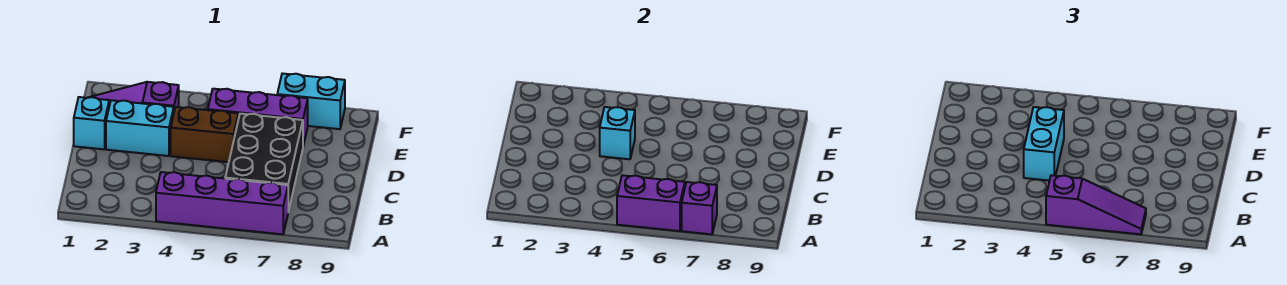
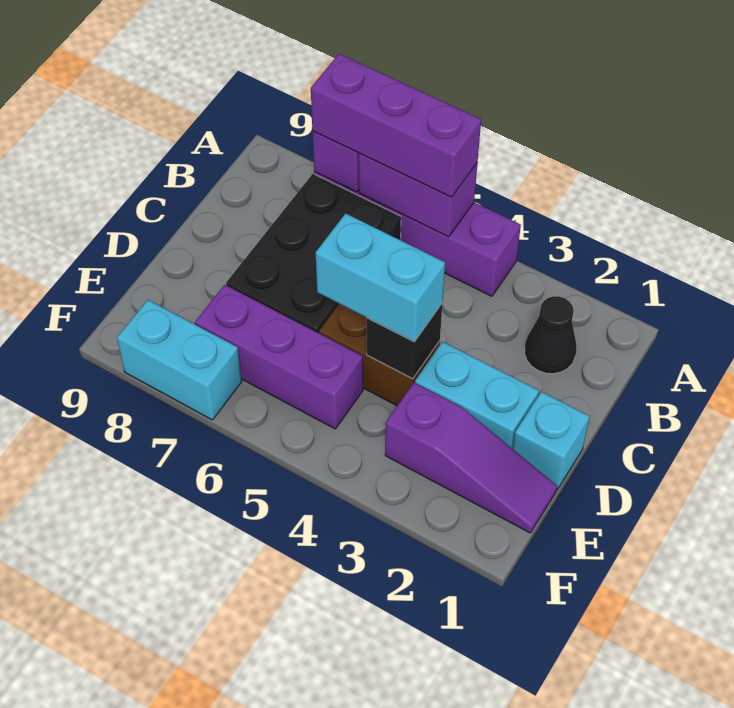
purple 1x3 slope [1046,175,1146,234] -> purple 1x3 brick [311,54,481,197]
none -> black 1x1 cone [525,296,577,374]
cyan 1x2 brick [1024,107,1064,181] -> cyan 1x2 brick turned to [316,213,445,342]
cyan 1x1 brick [600,107,635,159] -> black 1x1 brick [367,304,442,379]

